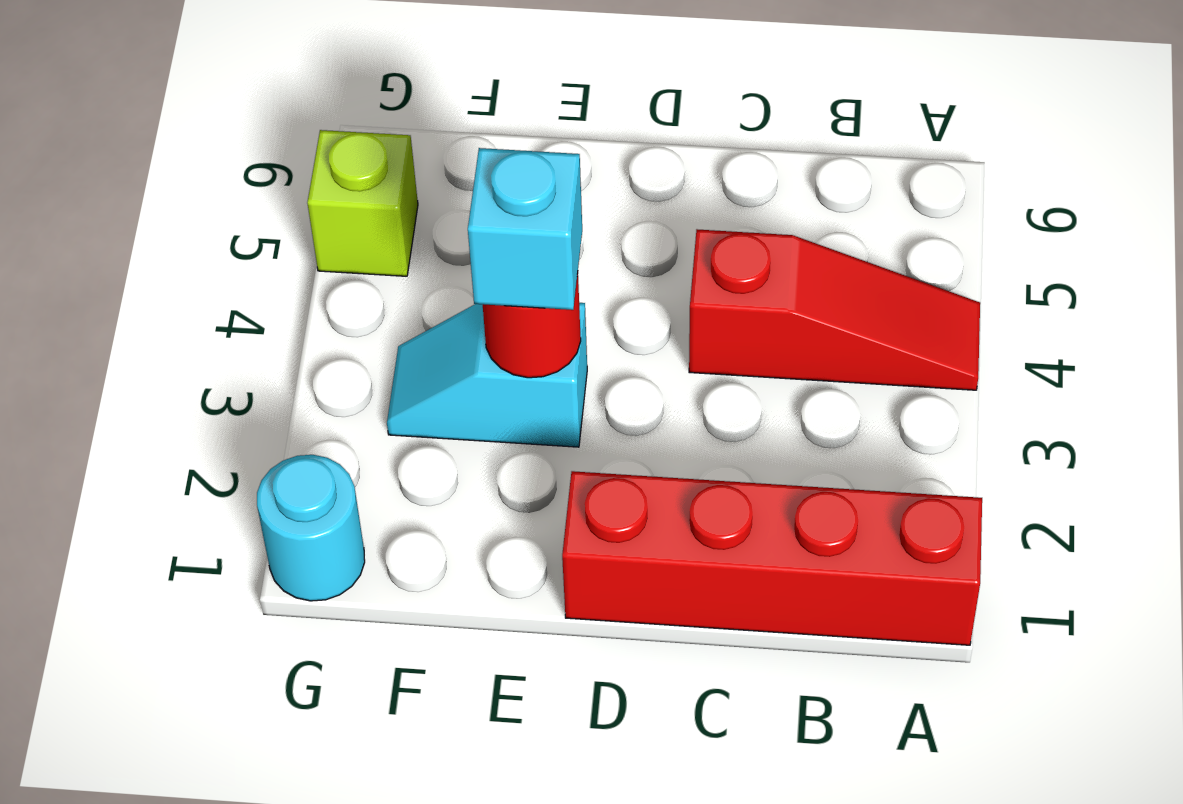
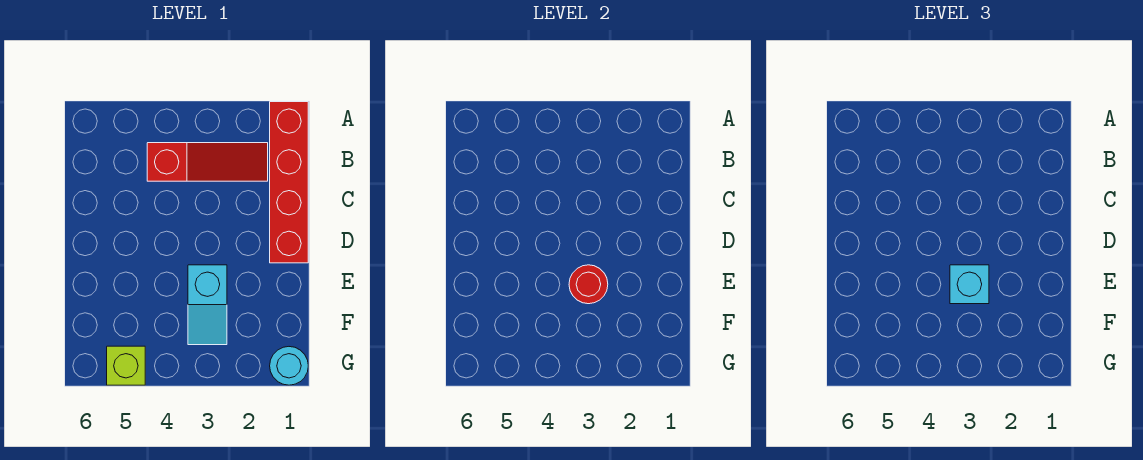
red 1x3 slope [689,229,980,390] -> red 1x3 slope turned to [147,143,268,181]

